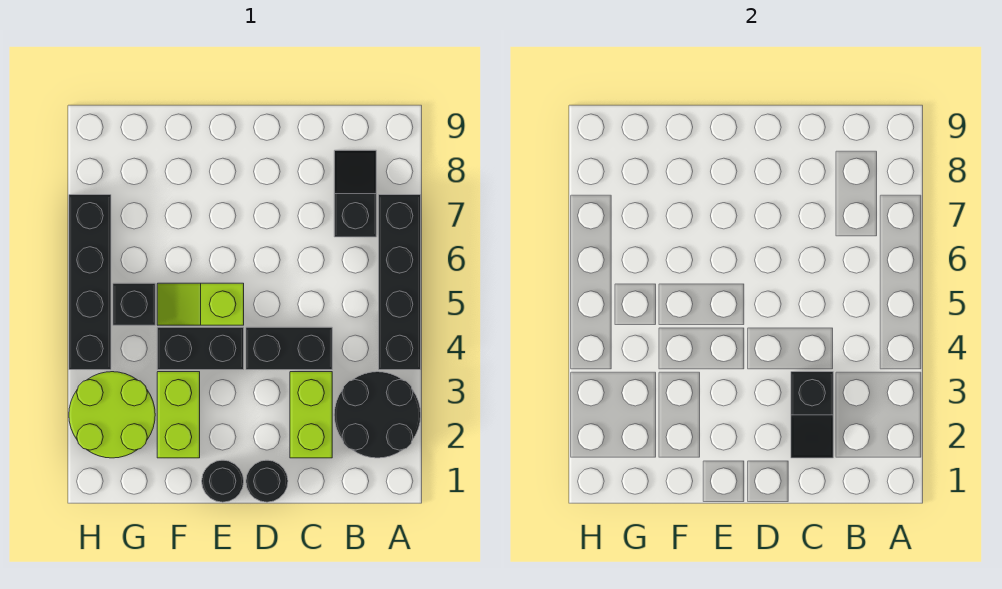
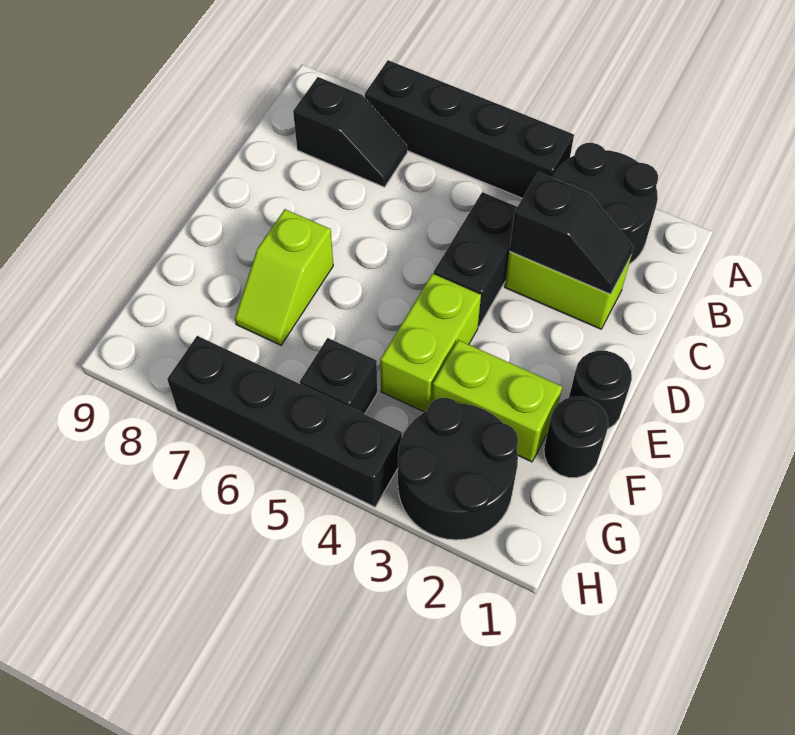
black 1x2 slope [334,150,376,237] -> black 1x2 slope turned to [293,77,407,187]
black 1x1 round brick [246,460,288,502] -> black 1x1 round brick moved to [544,397,608,478]
black 1x2 brick [157,327,244,370] -> lime 1x2 brick [380,274,481,412]
lime 1x2 slope [157,283,244,325] -> lime 1x2 slope moved to [235,209,333,345]
lime 2x2 round brick [69,372,155,458] -> black 2x2 round brick [398,398,518,540]

